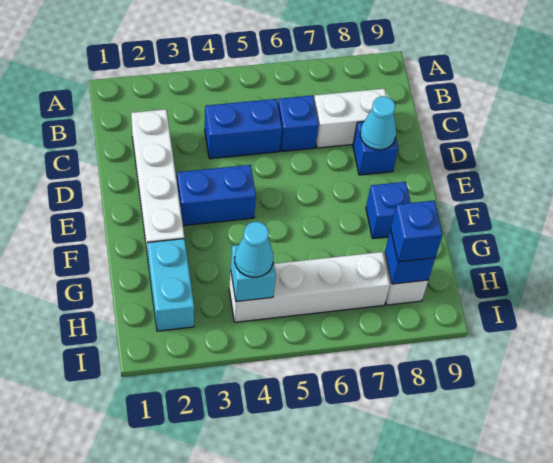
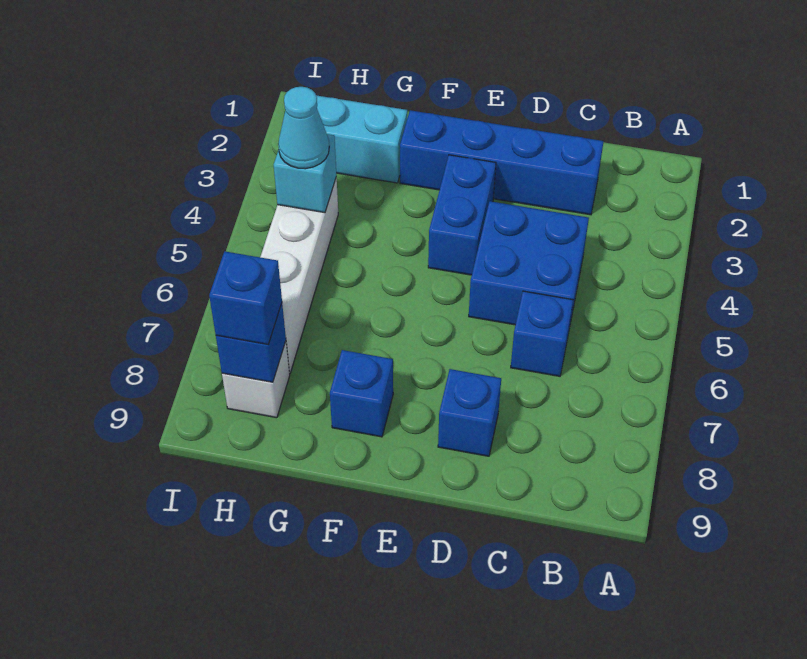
white 1x4 brick [131,109,184,257] -> blue 1x4 brick [400,110,604,215]
blue 1x2 brick [205,99,282,159] -> blue 2x2 brick [469,201,589,328]
white 1x2 brick [314,89,387,148] -> none
cyan 1x1 cone [360,96,396,150] -> none

